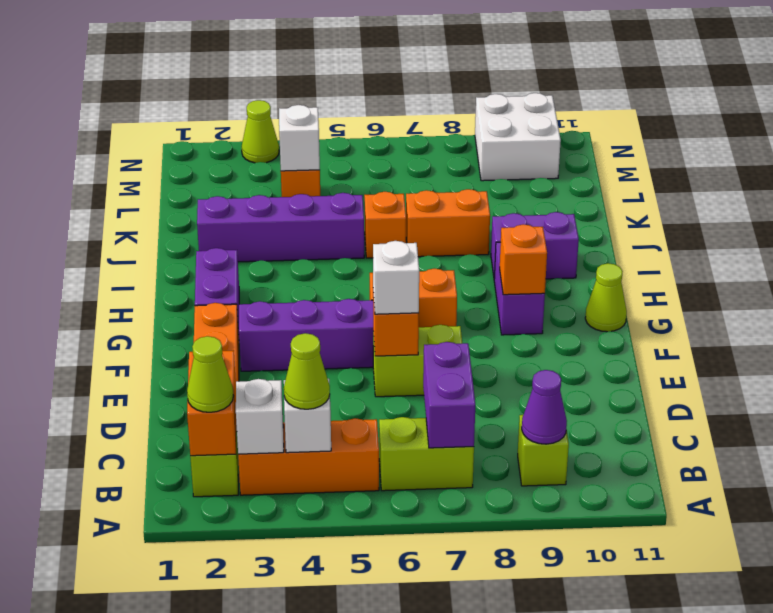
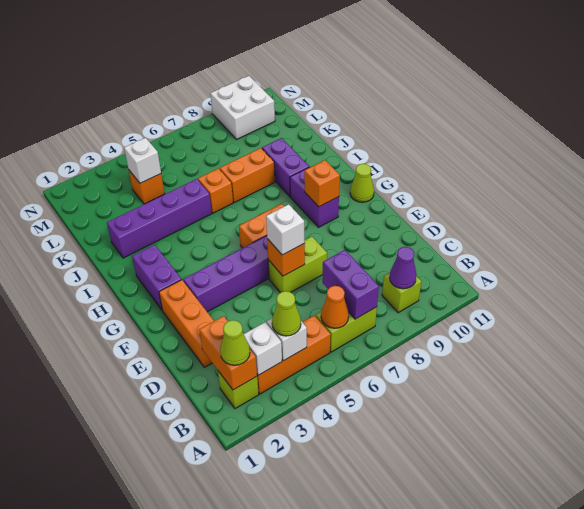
none -> orange 1x1 cone [321,286,349,328]
purple 1x2 brick [491,212,579,279] -> purple 1x2 brick turned to [262,138,309,196]
lime 1x1 cone [242,100,279,163] -> none

